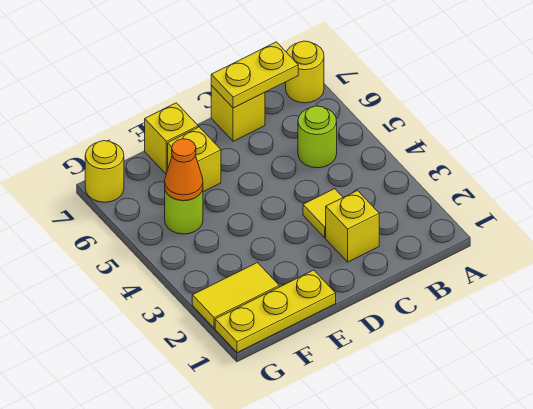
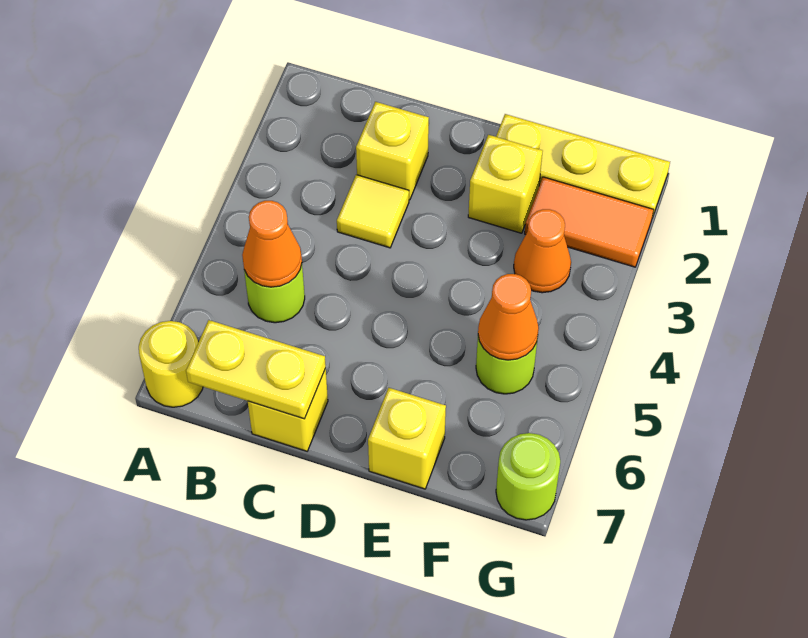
none -> orange 1x1 cone [242,201,302,287]
yellow 1x1 brick [168,127,221,192] -> yellow 1x1 brick moved to [468,135,543,233]
yellow 1x2 tile [192,263,279,328] -> orange 1x2 tile [525,177,653,267]
none -> orange 1x1 cone [514,209,571,293]
yellow 1x1 round brick [85,141,124,202] -> lime 1x1 round brick [496,433,560,520]

